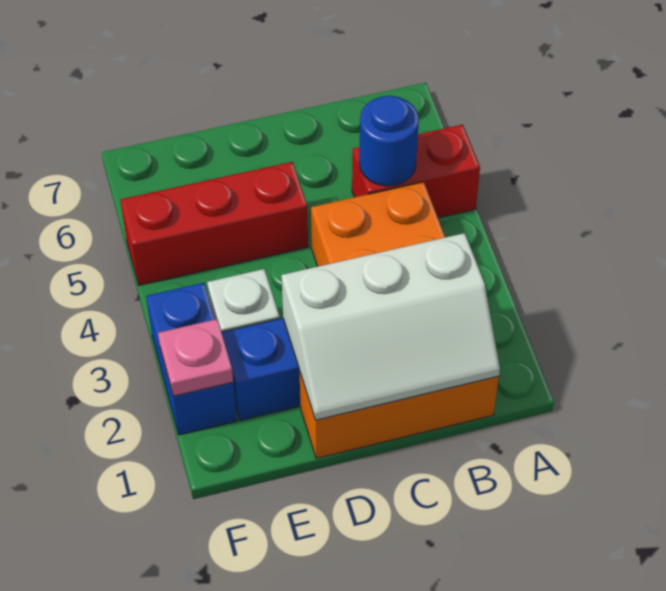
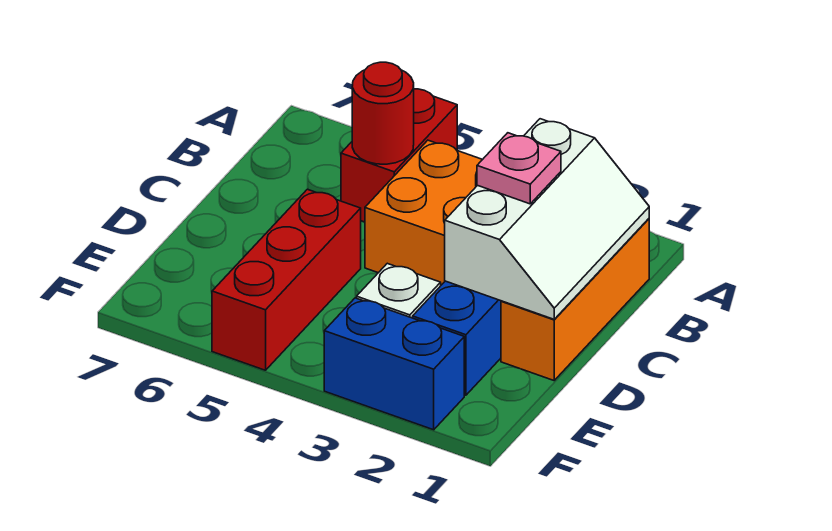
blue 1x1 round brick [359,96,419,186] -> red 1x1 round brick [352,62,414,164]
pink 1x1 plate [158,319,233,396] -> pink 1x1 plate moved to [477,133,561,204]

